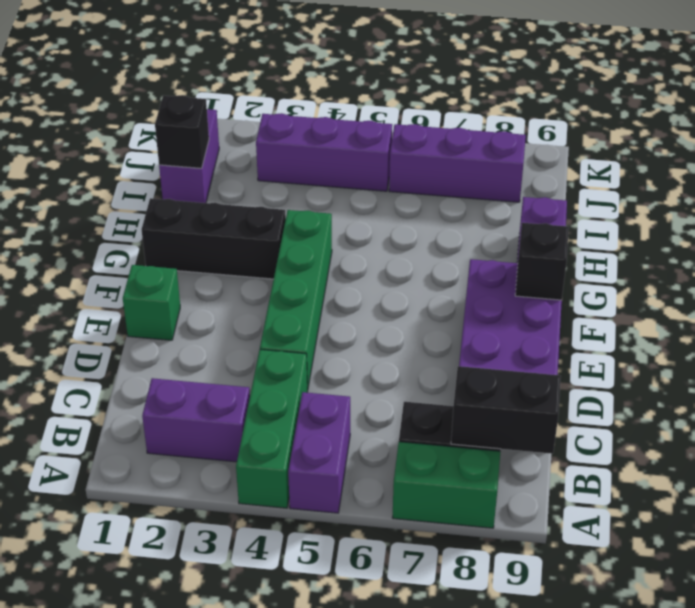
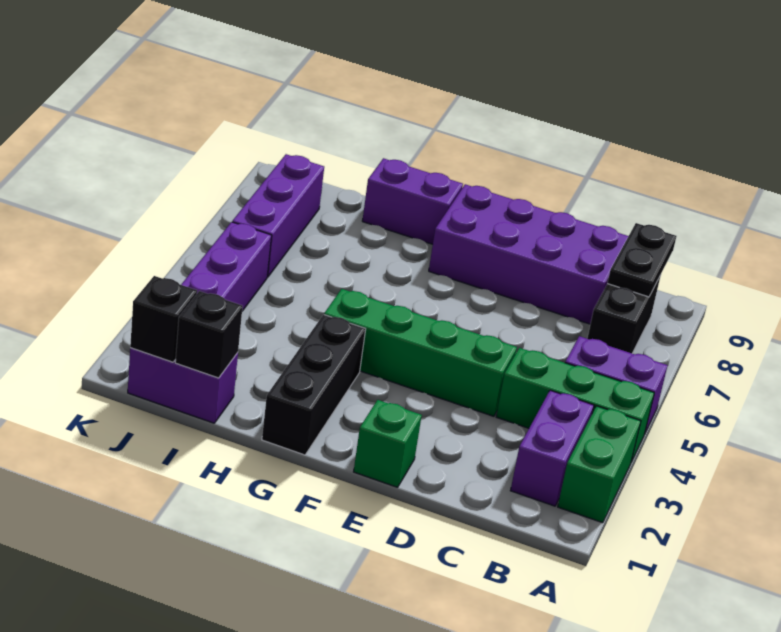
green 1x2 brick [392,442,501,528] -> green 1x2 brick moved to [558,406,641,523]
black 1x2 brick [451,366,561,454] -> black 1x2 plate [607,223,676,297]
black 1x1 brick [515,223,569,300] -> black 1x1 brick moved to [130,276,197,362]

